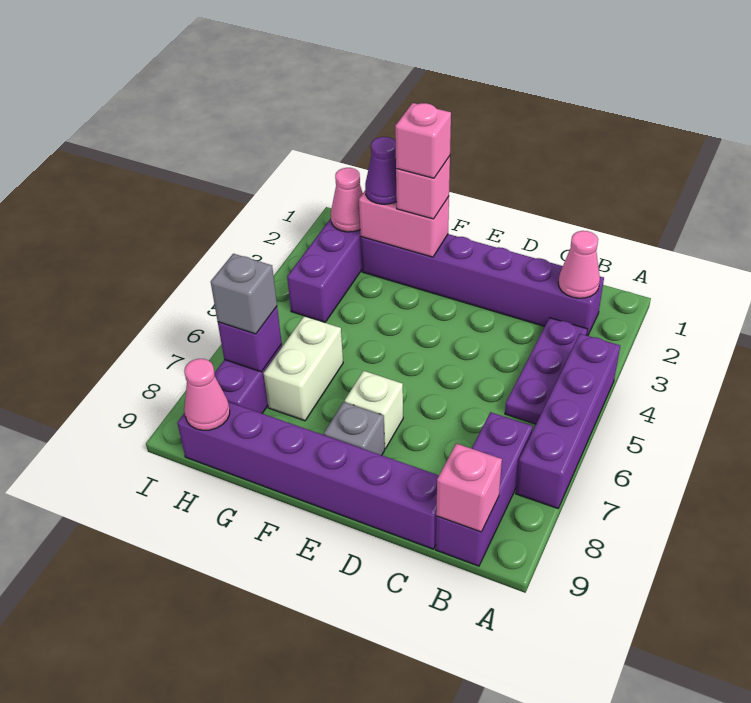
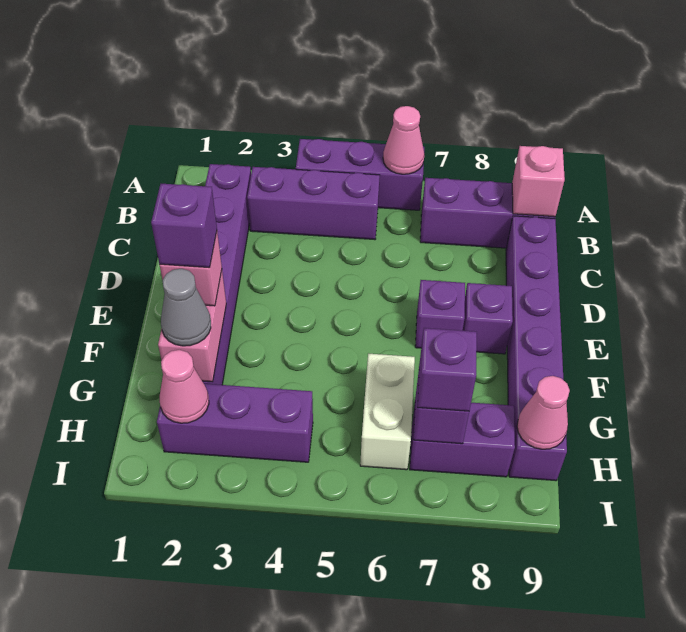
purple 1x4 brick [516,334,620,508] -> purple 1x3 brick [296,139,424,210]
pink 1x1 cone [558,231,600,298] -> pink 1x1 cone moved to [383,106,424,174]
purple 1x3 plate [505,318,587,424] -> purple 1x3 brick [247,167,380,240]
white 1x1 brick [345,371,403,449] -> purple 1x1 brick [415,280,465,348]
grey 1x1 brick [324,402,385,455] -> purple 1x1 brick [463,283,513,354]
pink 1x1 brick [395,103,451,178] -> purple 1x1 brick [151,184,217,268]
purple 1x1 cone [365,137,397,204] -> grey 1x1 cone [161,269,211,346]
white 1x2 brick [263,316,343,421] -> white 1x2 brick turned to [360,354,415,470]
grey 1x1 brick [211,254,277,334] -> purple 1x1 brick [418,328,477,411]

